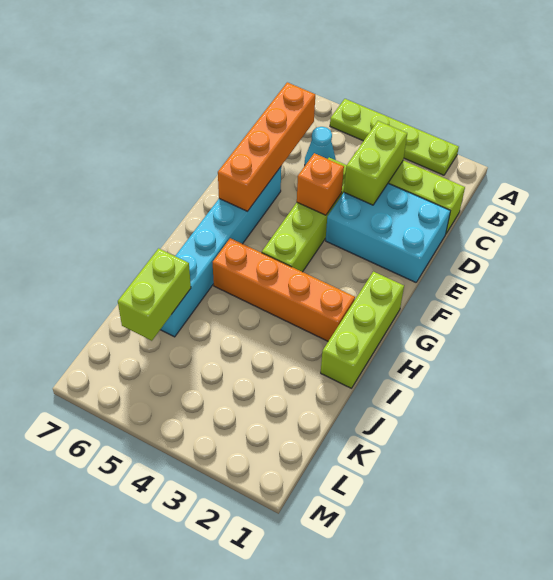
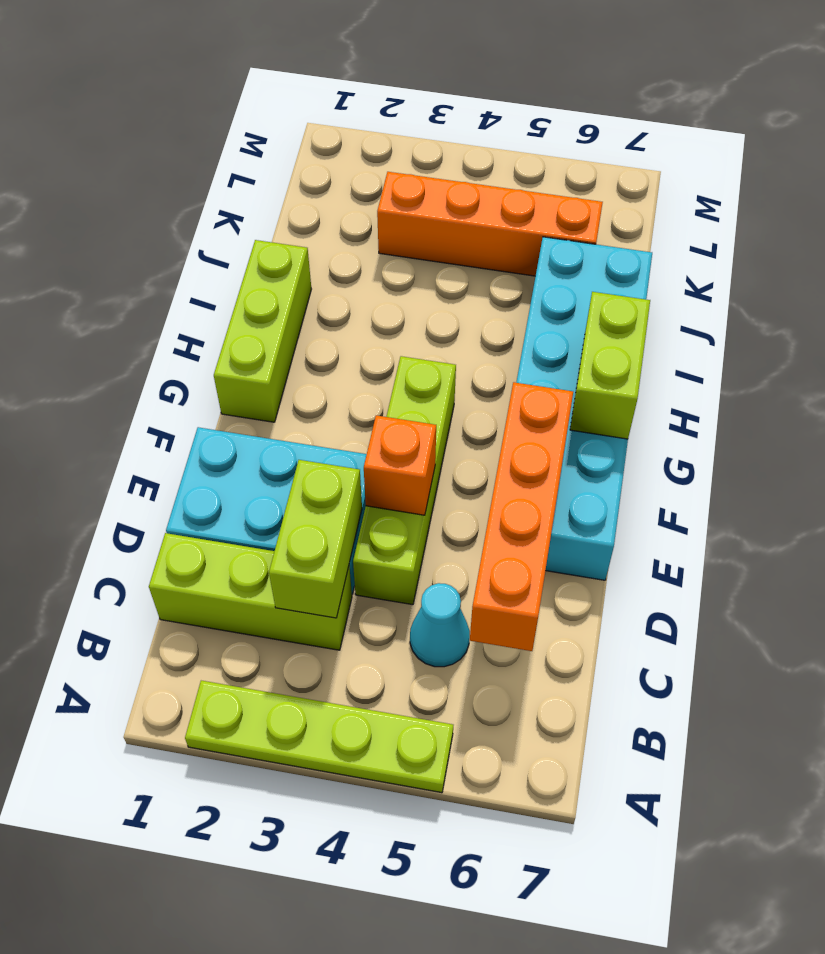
cyan 1x6 brick [160,167,281,337] -> cyan 2x6 brick [516,237,652,580]
orange 1x4 brick [213,238,355,341] -> orange 1x4 brick moved to [377,172,603,276]
lime 1x2 brick [118,248,191,341] -> lime 1x2 brick moved to [570,292,650,439]

